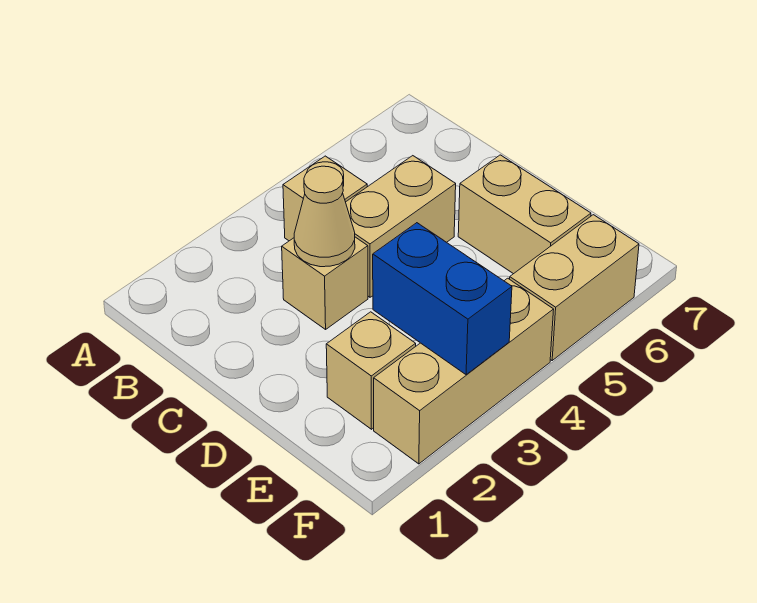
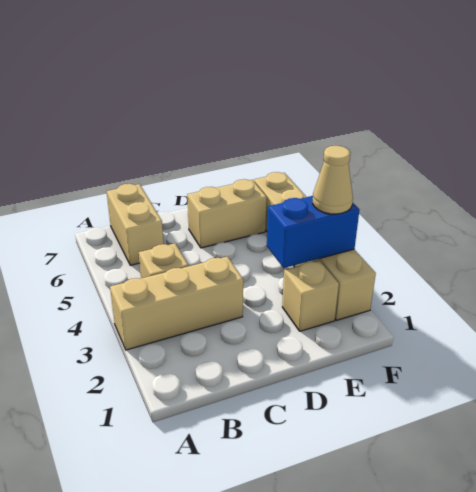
tan 1x1 brick [282,237,368,329] -> tan 1x3 brick [110,257,243,350]
tan 1x1 cone [294,166,355,267] -> tan 1x1 cone moved to [313,146,353,214]
tan 1x2 brick [346,156,456,297] -> tan 1x2 brick moved to [107,184,163,265]

